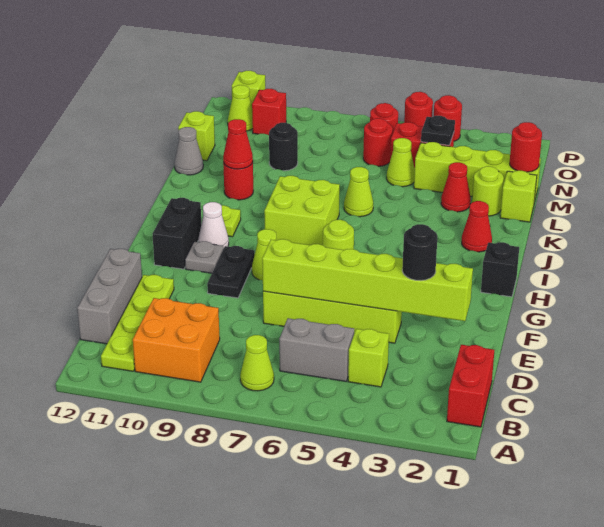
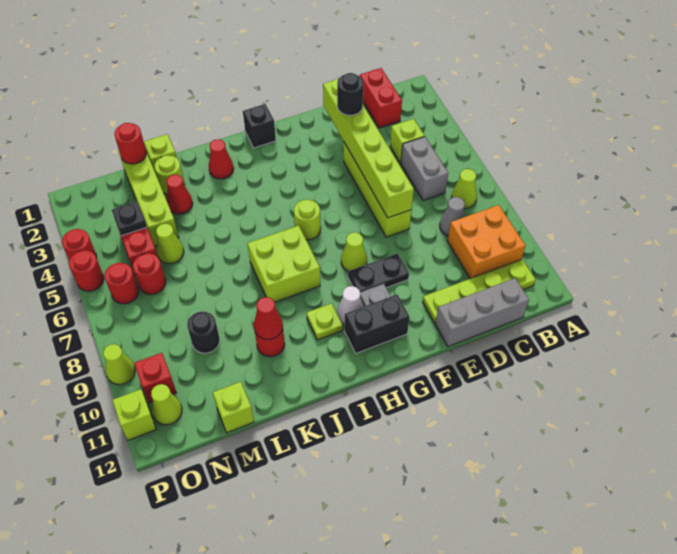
red 1x2 brick [447,345,494,427] -> red 1x2 brick turned to [360,68,402,128]
lime 1x1 cone [344,167,373,217] -> lime 1x1 cone moved to [103,344,135,385]
grey 1x1 cone [174,127,203,175] -> grey 1x1 cone moved to [440,197,465,236]

